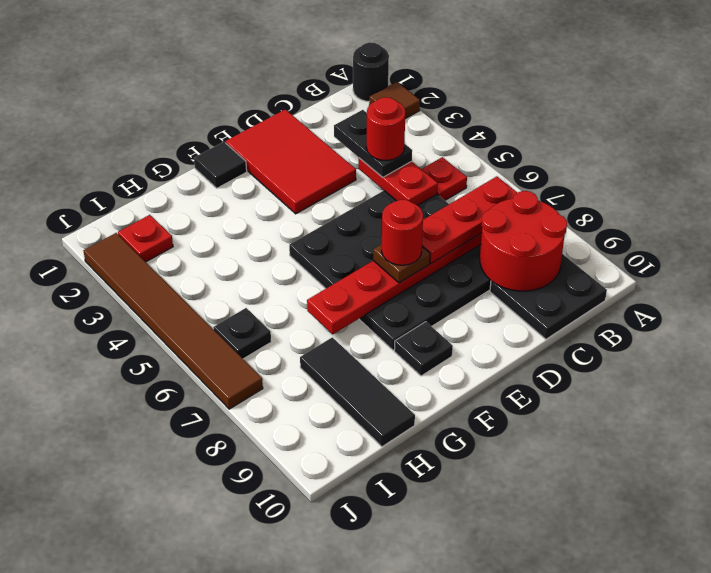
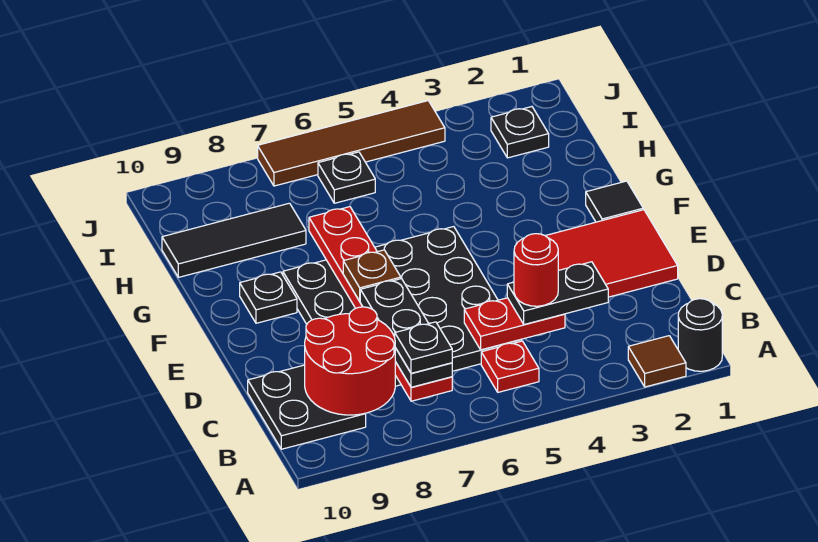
red 1x3 plate [422,176,517,263] -> black 1x3 plate [360,279,452,387]
none -> black 1x1 plate [395,322,452,373]
red 1x1 round brick [382,200,423,265] -> none
red 1x1 plate [118,215,173,262] -> black 1x1 plate [491,107,549,158]
brown 1x6 tile [84,233,263,409] -> brown 1x4 tile [258,101,445,186]

